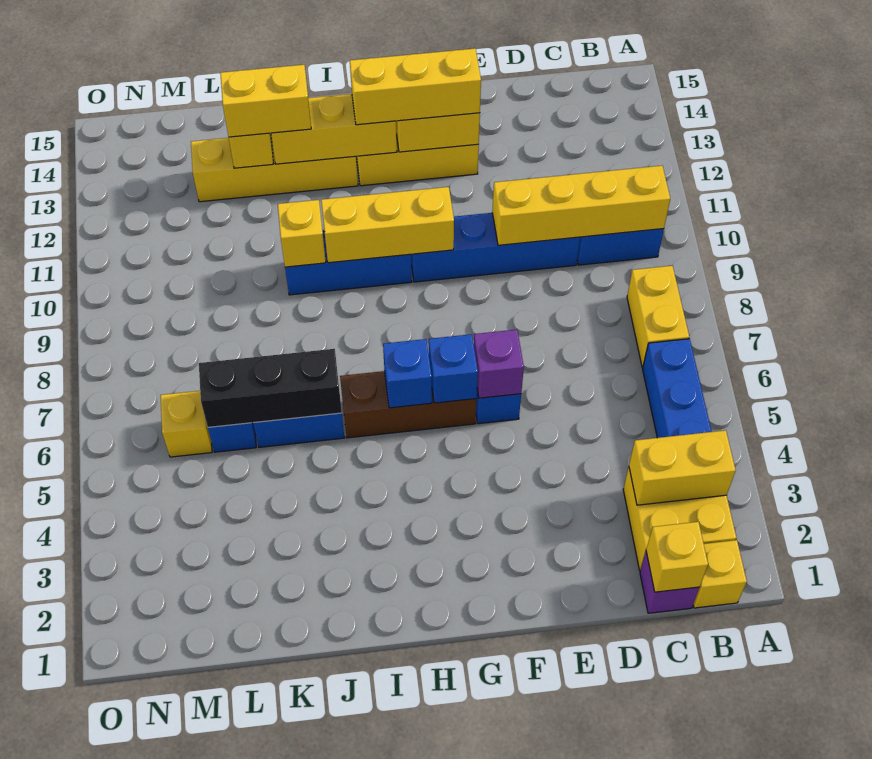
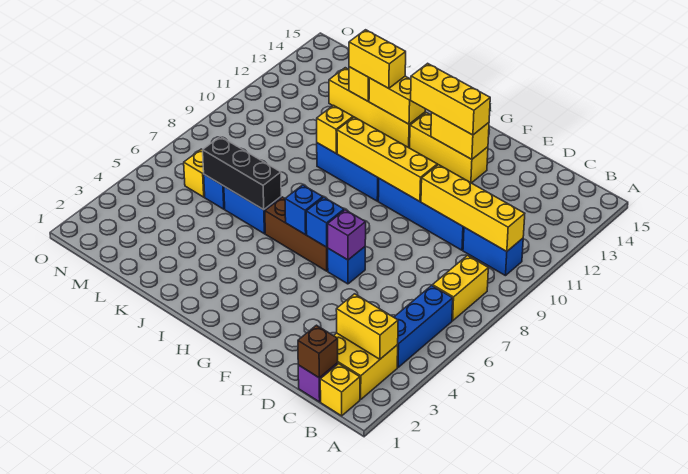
yellow 1x1 brick [646,522,708,592] -> brown 1x1 brick [298,325,338,378]
yellow 1x3 brick [321,187,454,263] -> yellow 1x4 brick [337,117,437,202]
yellow 1x3 brick [271,94,397,164] -> yellow 1x2 brick [369,76,425,124]

